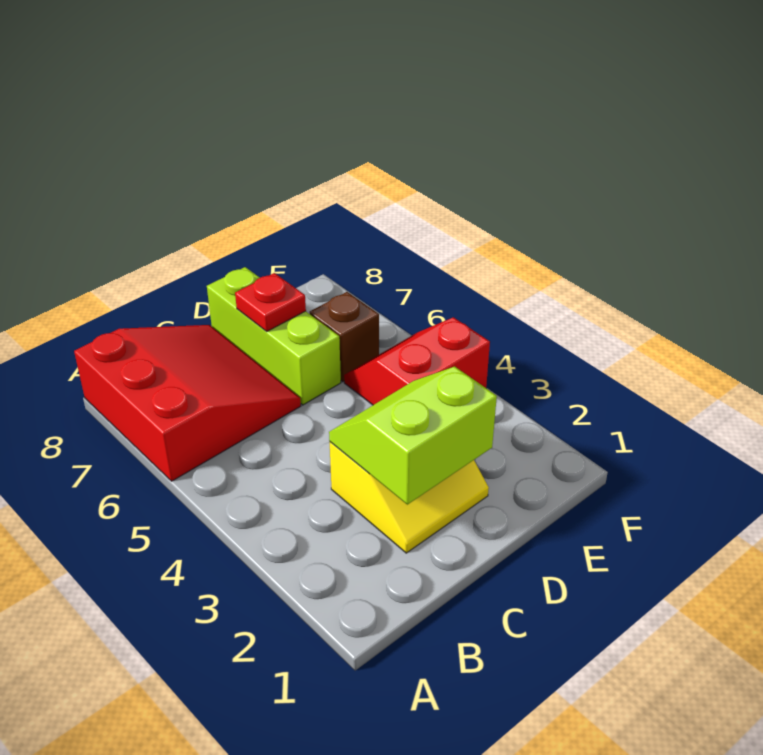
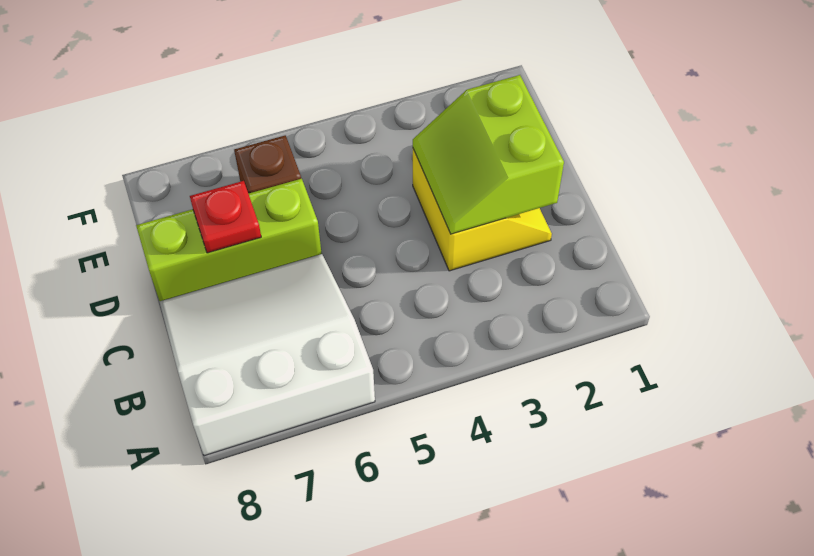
red 3x3 slope [74,325,301,481] -> white 3x3 slope [159,254,375,456]
red 2x2 slope [344,317,490,405] -> none

